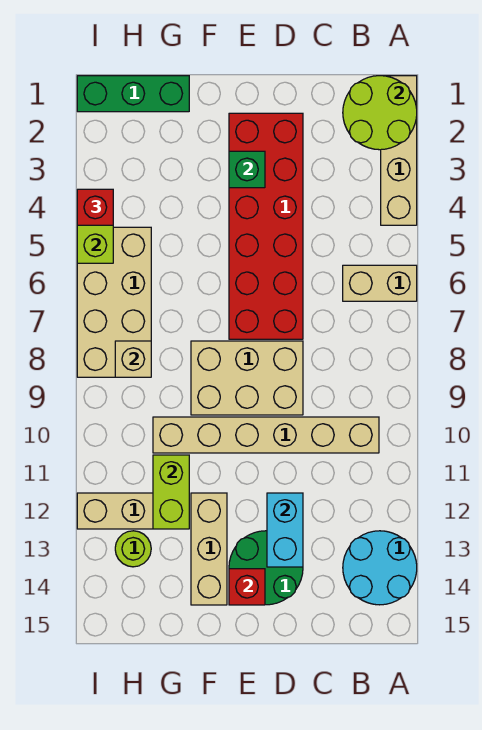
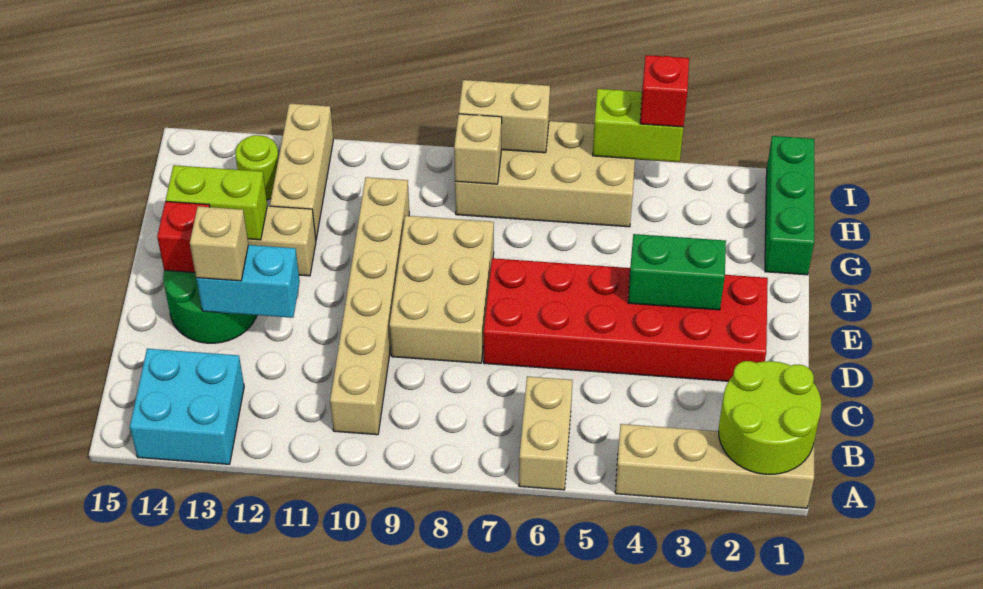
cyan 2x2 round brick [343,531,417,605] -> cyan 2x2 brick [130,349,244,464]
none -> tan 1x1 brick [190,206,248,281]
green 1x1 brick [229,151,265,188] -> green 1x2 brick [628,234,726,310]
lime 1x2 brick [153,455,189,529] -> lime 1x2 brick moved to [166,165,267,240]
none -> tan 1x2 brick [459,80,550,153]

